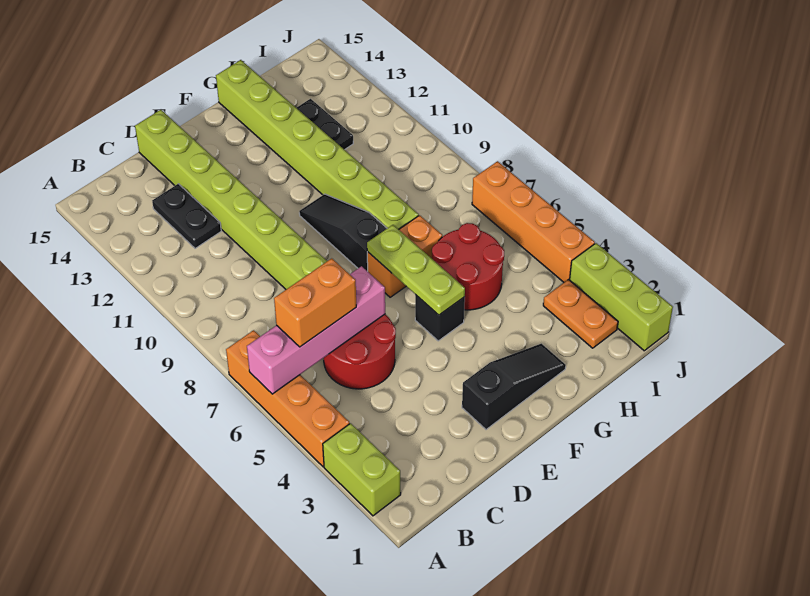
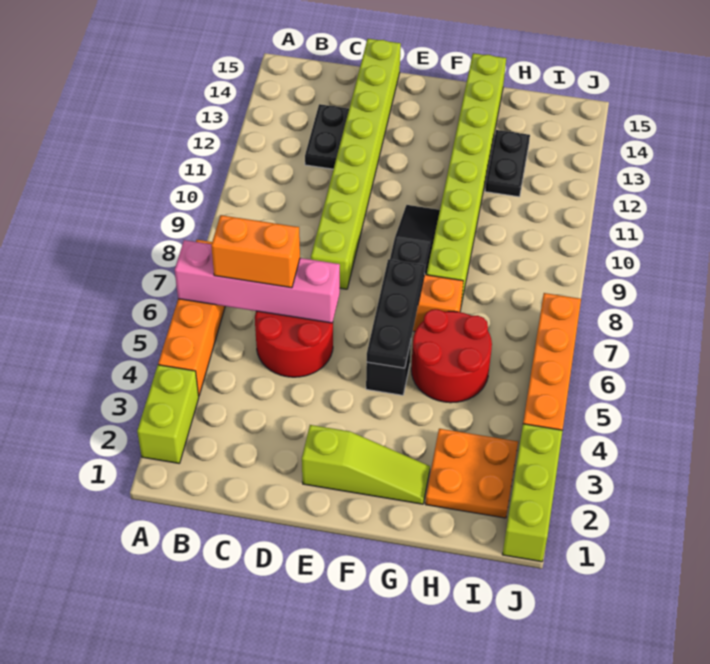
black 1x3 slope [462,344,566,430] -> lime 1x3 slope [302,425,430,504]
lime 1x3 plate [367,225,465,315] -> black 1x3 plate [367,259,425,368]
orange 1x2 plate [543,279,618,348] -> orange 2x2 plate [425,429,518,518]

